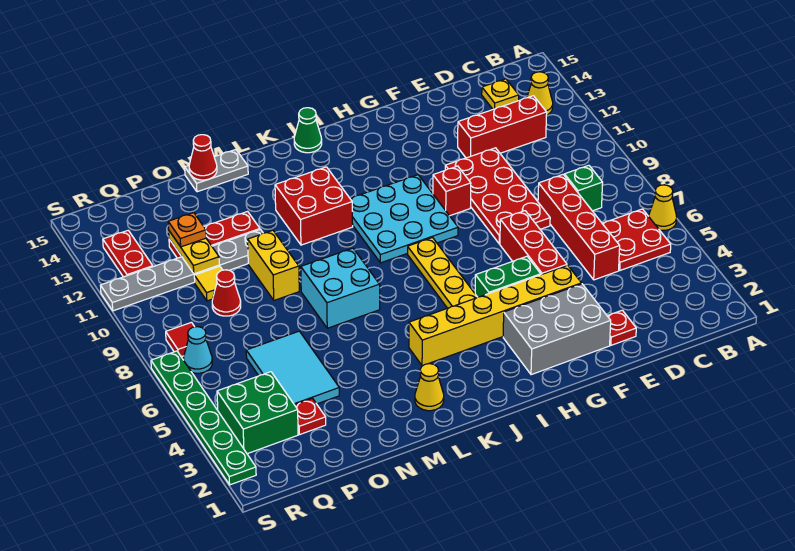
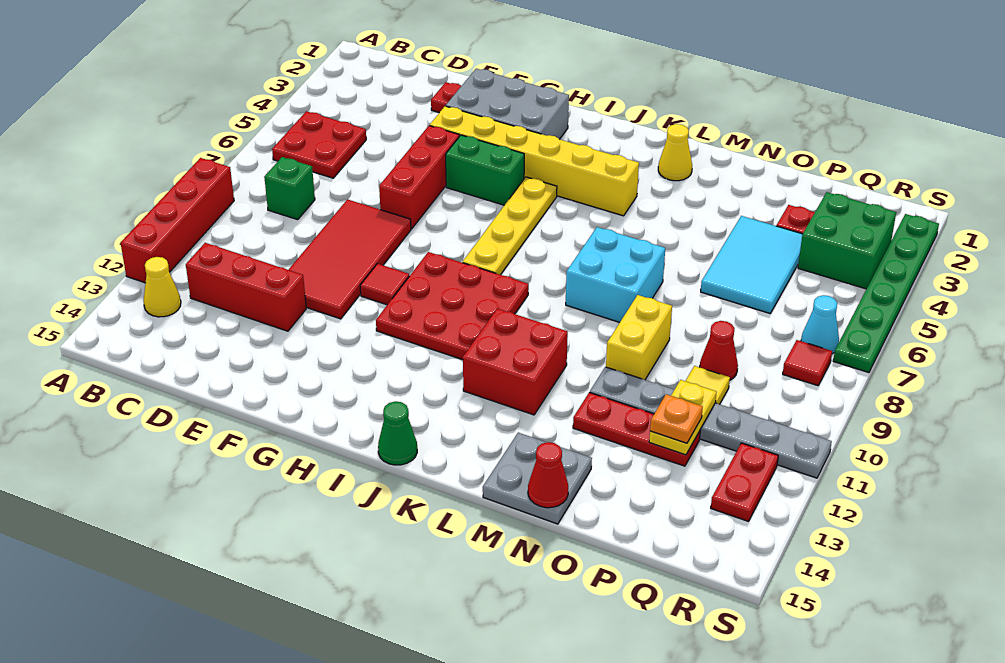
yellow 1x1 cone [649,185,677,230] -> none
yellow 1x1 plate [482,79,519,109] -> none
red 1x4 brick [538,175,620,280] -> red 1x4 brick moved to [121,158,234,283]
red 2x4 plate [445,148,550,244] -> red 2x4 tile [289,199,411,319]
red 1x1 brick [433,166,471,216] -> red 1x1 tile [360,264,409,305]
cyan 3x3 plate [350,175,458,263] -> red 3x3 plate [376,252,529,360]
grey 1x2 plate [185,150,248,192] -> grey 2x2 plate [483,433,592,524]

